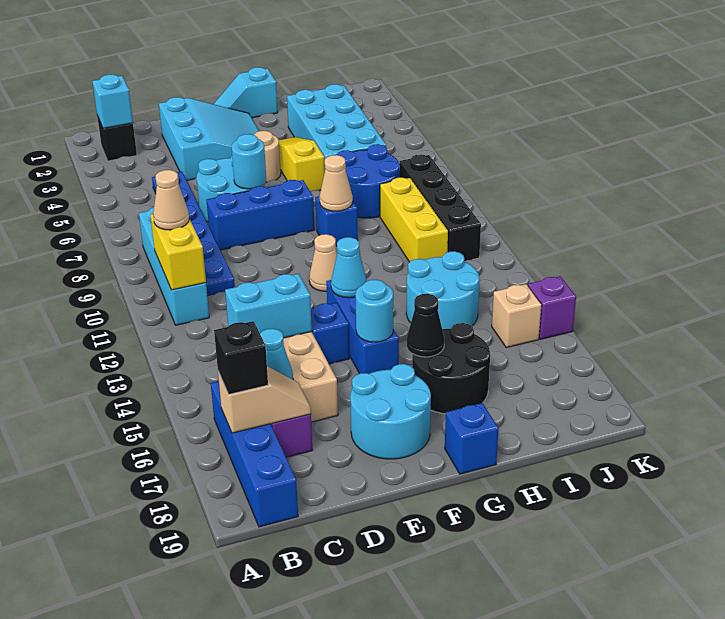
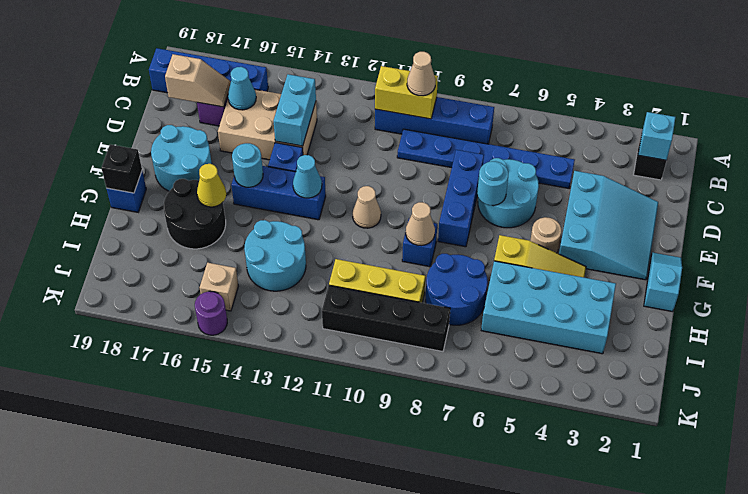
cyan 1x4 brick [139,207,209,325] -> blue 1x4 brick [375,97,494,144]
tan 1x2 slope [218,366,311,433] -> tan 1x2 slope turned to [165,54,231,107]
black 1x1 brick [214,321,268,394] -> black 1x1 brick moved to [101,144,142,193]
cyan 3x3 slope [159,97,259,181] -> cyan 3x3 slope turned to [559,171,658,280]
black 1x1 cone [407,294,444,357] -> yellow 1x1 cone [197,164,226,207]
purple 1x1 brick [528,276,576,339] -> purple 1x1 round brick [195,291,227,335]

